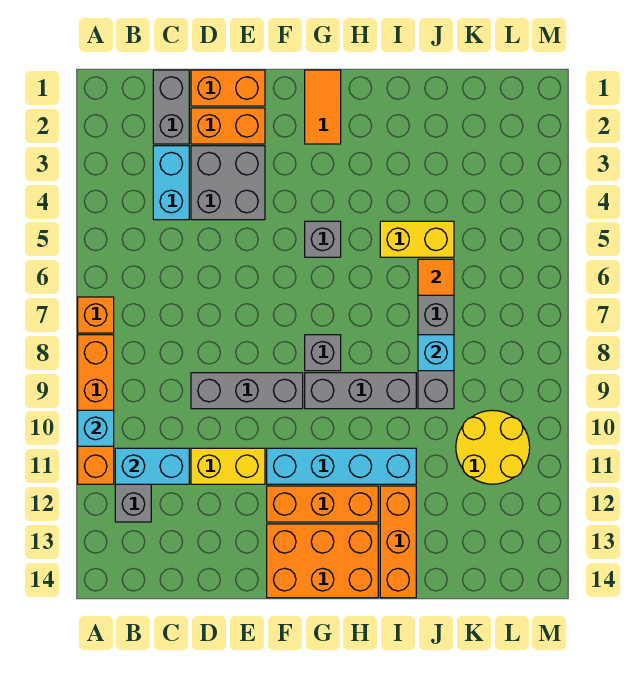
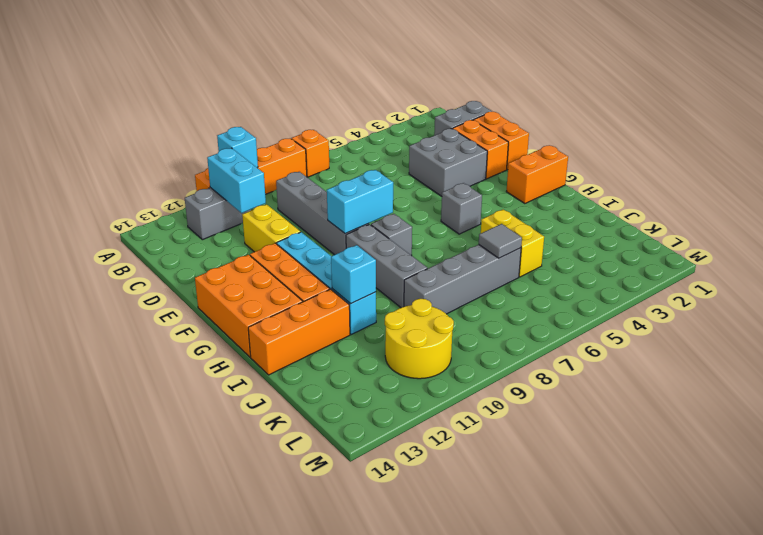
cyan 1x2 brick [153,146,189,220] -> cyan 1x2 brick moved to [327,170,393,234]
grey 1x3 brick [191,373,303,409] -> grey 1x4 brick [276,172,369,255]
orange 1x2 tile [305,70,341,144] -> orange 1x2 brick [506,145,568,204]
orange 1x1 tile [418,259,454,295] -> grey 1x1 tile [479,224,522,258]
cyan 1x1 brick [418,335,454,371] -> cyan 1x1 brick moved to [331,245,376,304]

